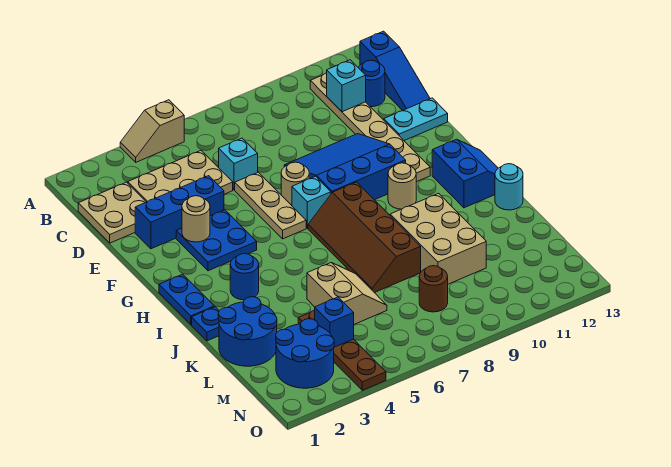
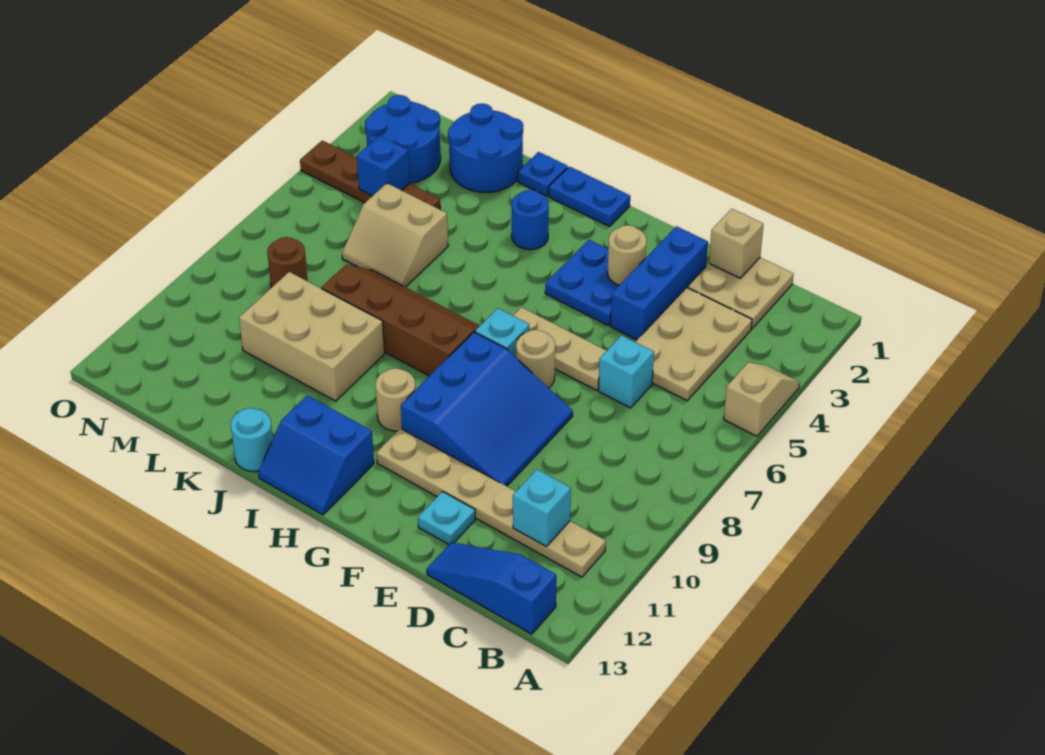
blue 1x1 round brick [358,60,385,107] -> none
none -> tan 1x1 brick [709,209,763,278]
cyan 1x2 plate [384,98,448,141] -> cyan 1x1 plate [418,492,475,544]

